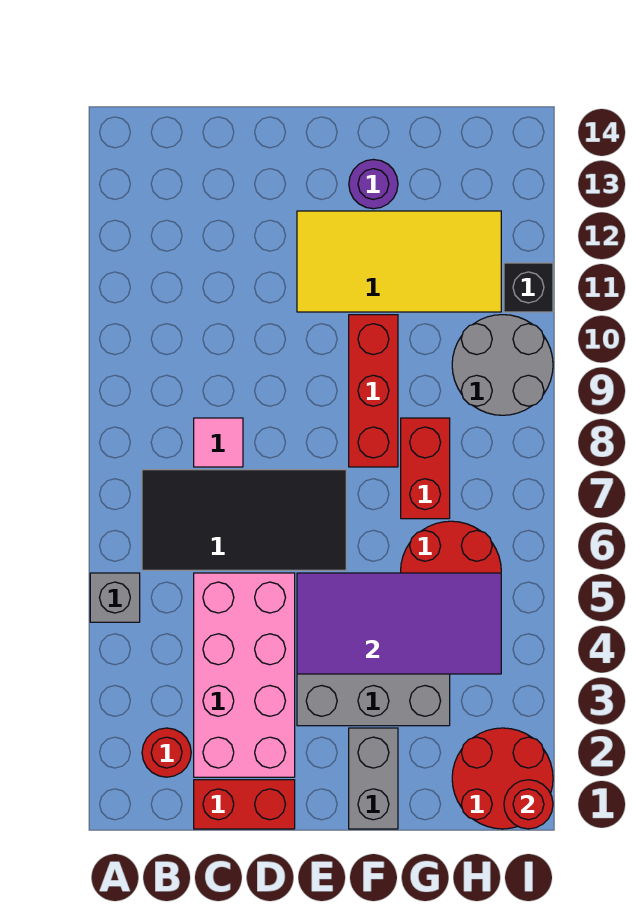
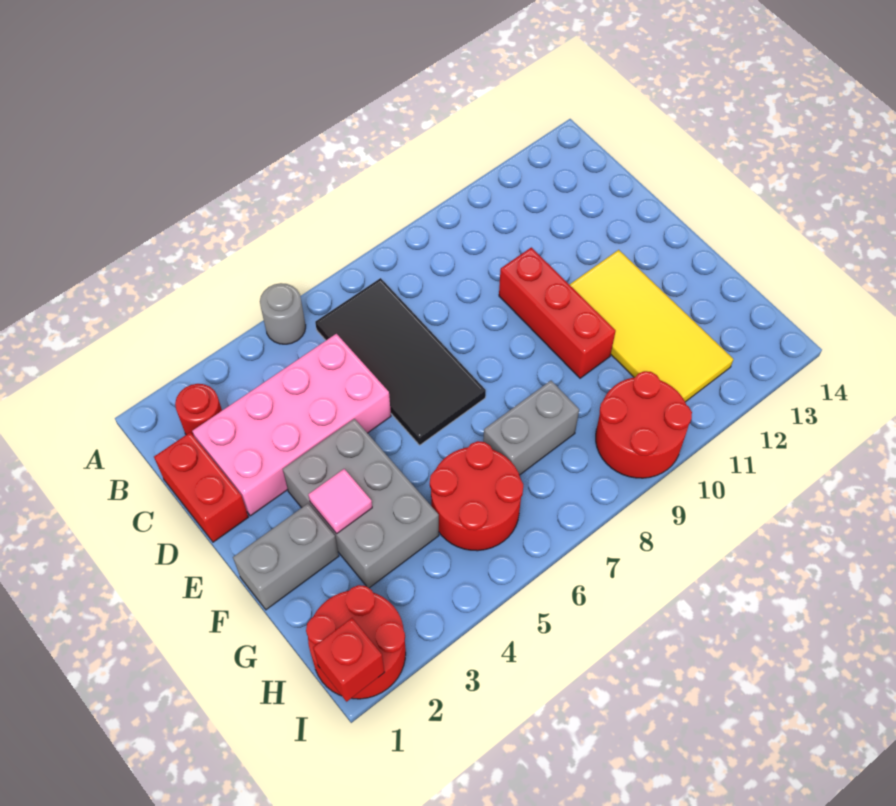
grey 1x1 brick [90,573,140,622] -> grey 1x1 round brick [260,283,306,344]
pink 1x1 tile [194,418,243,467] -> pink 1x1 tile moved to [308,469,372,534]
purple 2x4 tile [297,573,501,674] -> none
red 1x3 brick [349,315,398,467] -> red 1x3 brick turned to [499,247,616,378]
purple 1x1 round brick [349,160,398,209] -> none
red 1x2 brick [401,418,450,519] -> grey 1x2 brick [483,381,579,475]
grey 2x2 round brick [452,315,553,415] -> red 2x2 round brick [596,371,692,478]
red 1x1 round brick [504,780,553,829] -> red 1x1 brick [313,618,384,702]
black 1x1 brick [504,263,553,312] -> none

